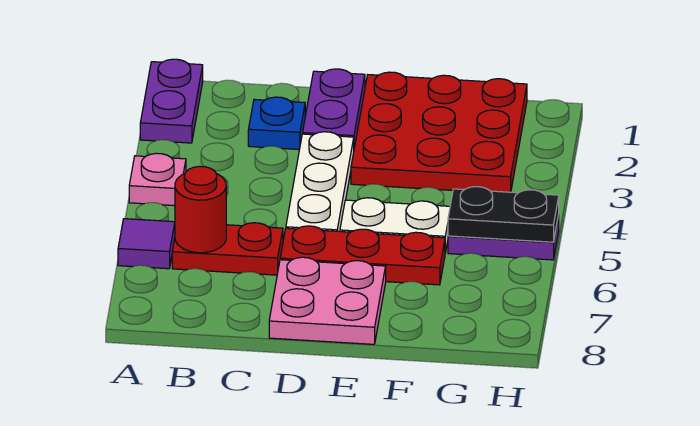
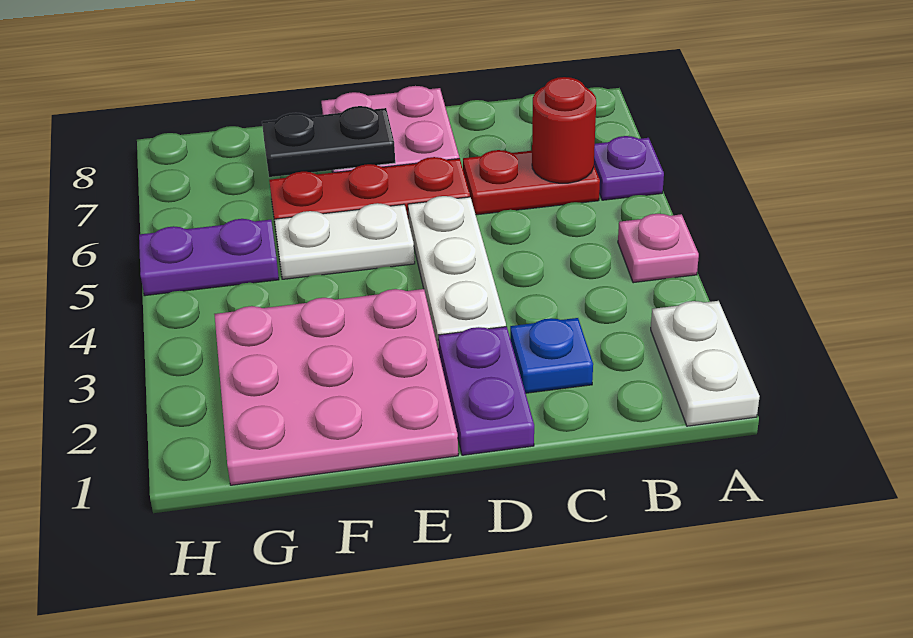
purple 1x2 plate [140,59,203,143] -> white 1x2 plate [651,301,760,426]
purple 1x1 tile [118,219,175,269] -> purple 1x1 plate [594,136,664,200]
red 3x3 plate [351,72,527,192] -> pink 3x3 plate [214,289,458,485]
black 1x2 plate [448,187,559,242] -> black 1x2 plate moved to [262,106,395,177]

